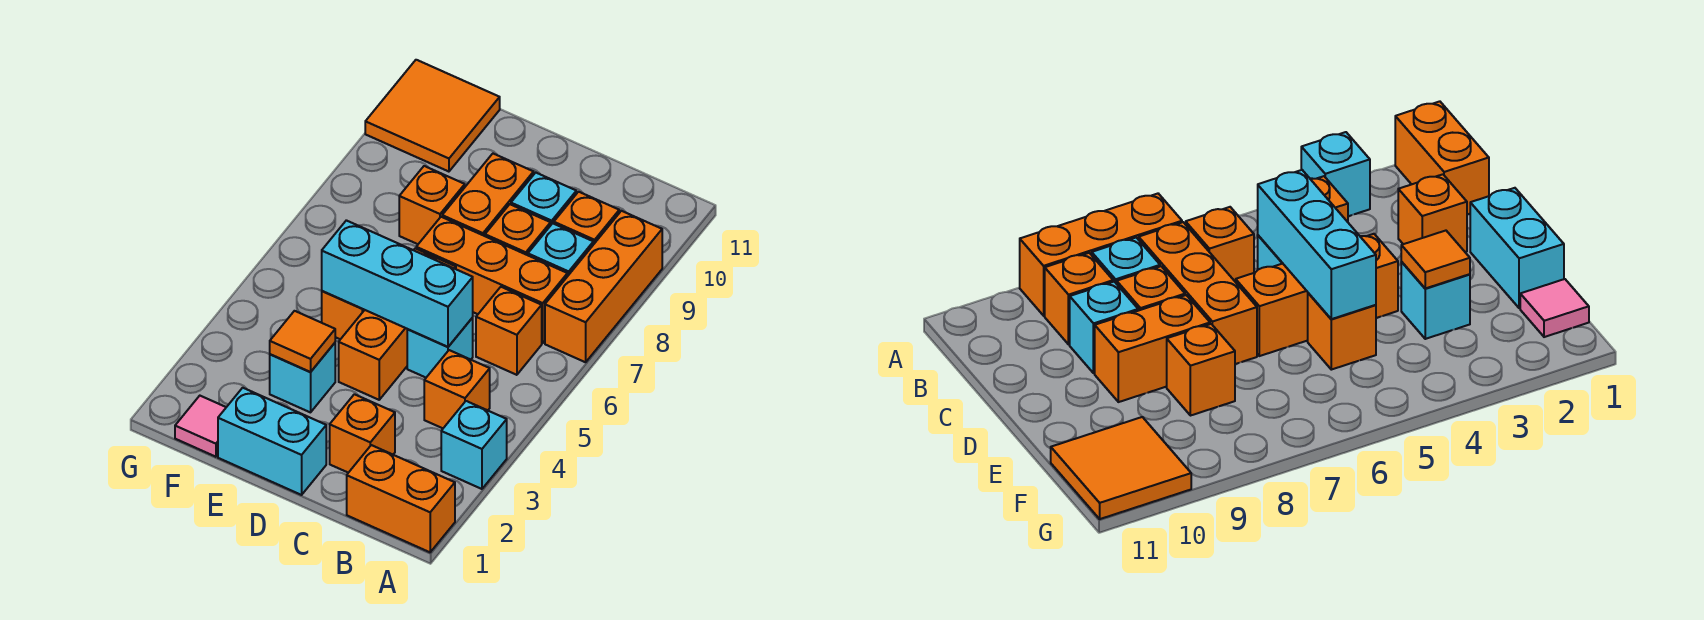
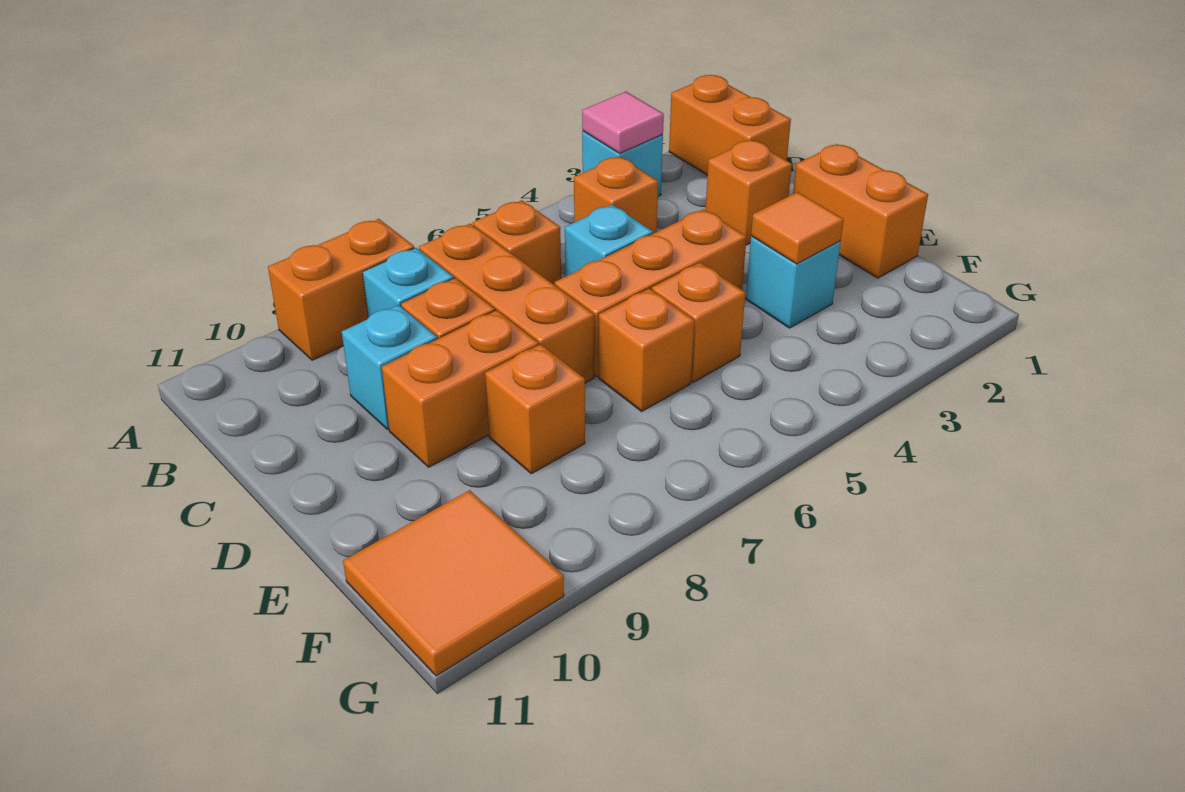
orange 1x3 brick [545,211,662,362] -> orange 1x2 brick [268,219,414,360]
orange 1x1 brick [554,192,619,245] -> orange 1x1 brick moved to [599,289,694,411]
cyan 1x3 brick [322,220,473,347] -> none
cyan 1x2 brick [218,388,326,495] -> orange 1x2 brick [793,144,928,278]
pink 1x1 tile [175,396,226,457] -> pink 1x1 tile moved to [582,92,664,153]

